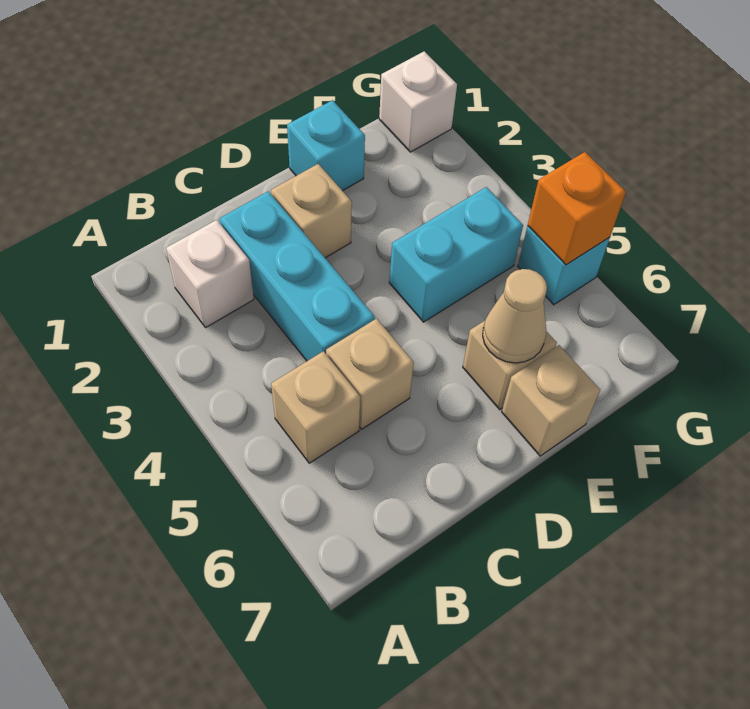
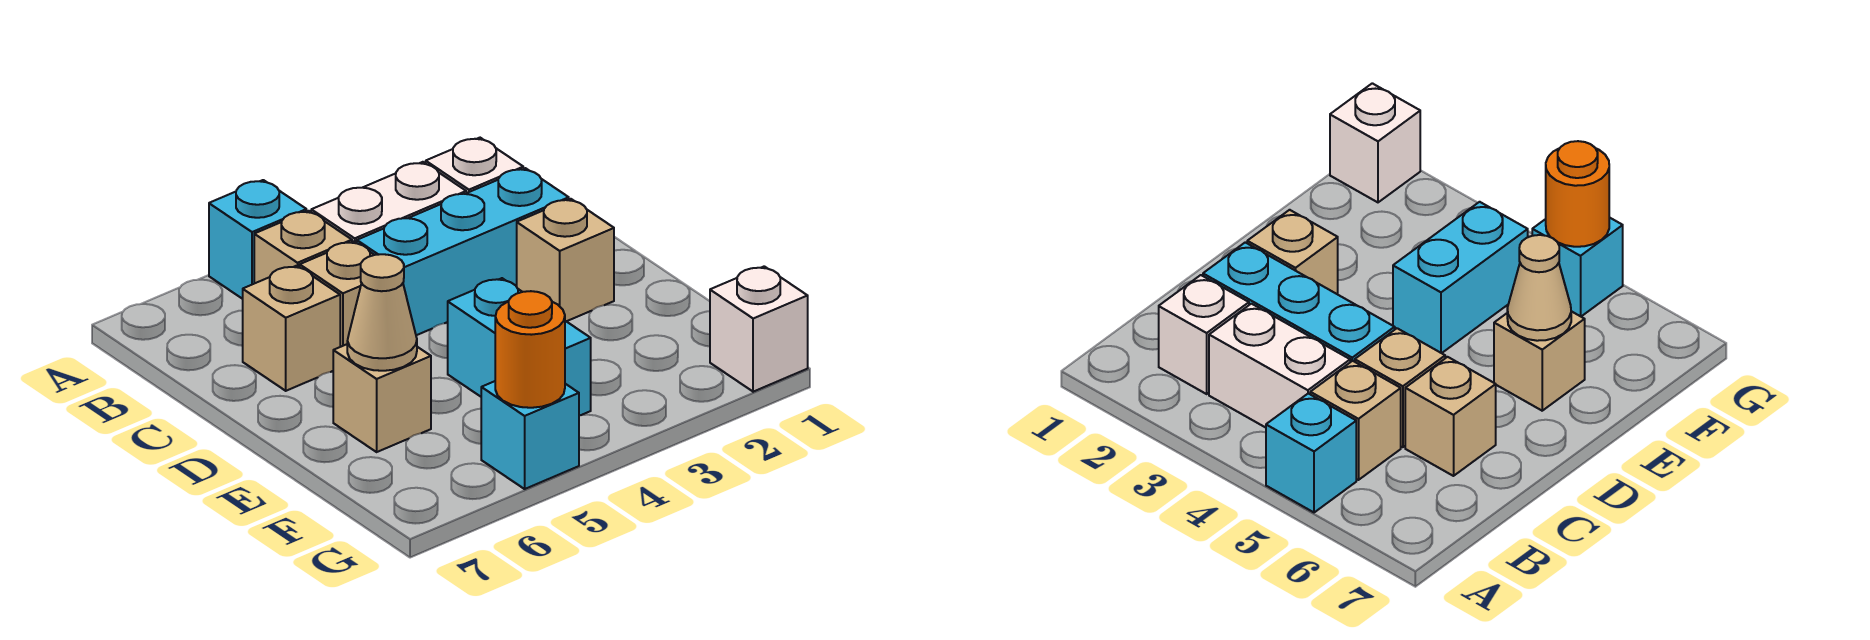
none -> white 1x2 brick [311,162,466,243]
cyan 1x1 brick [287,100,365,191] -> cyan 1x1 brick moved to [209,180,306,299]
tan 1x1 brick [502,345,600,456] -> tan 1x1 brick moved to [243,266,340,391]
orange 1x1 brick [528,152,626,265] -> orange 1x1 round brick [495,291,565,408]

